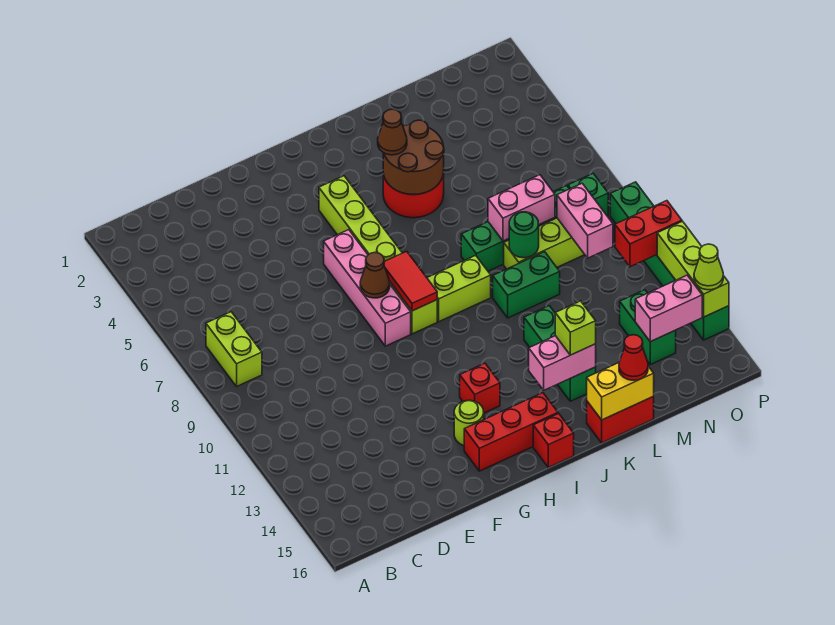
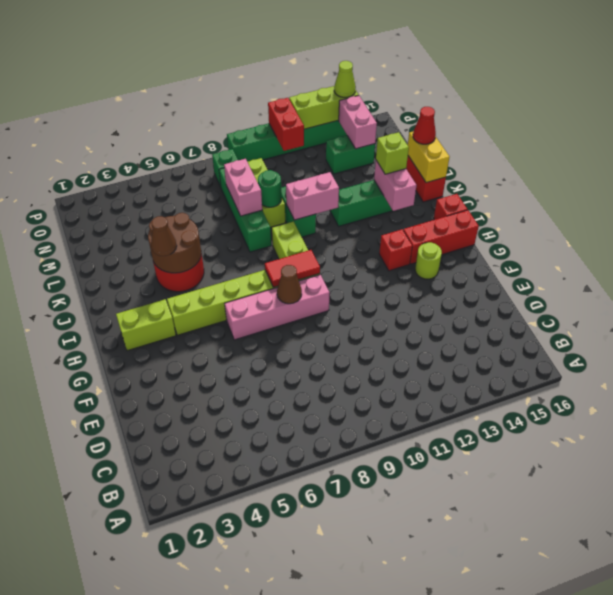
lime 1x2 brick [206,312,262,386] -> lime 1x2 brick moved to [116,299,176,351]
red 1x3 brick [464,393,558,471] -> red 1x3 brick turned to [403,210,479,264]
pink 1x2 brick [557,183,613,258] -> pink 1x2 brick moved to [286,172,339,220]

